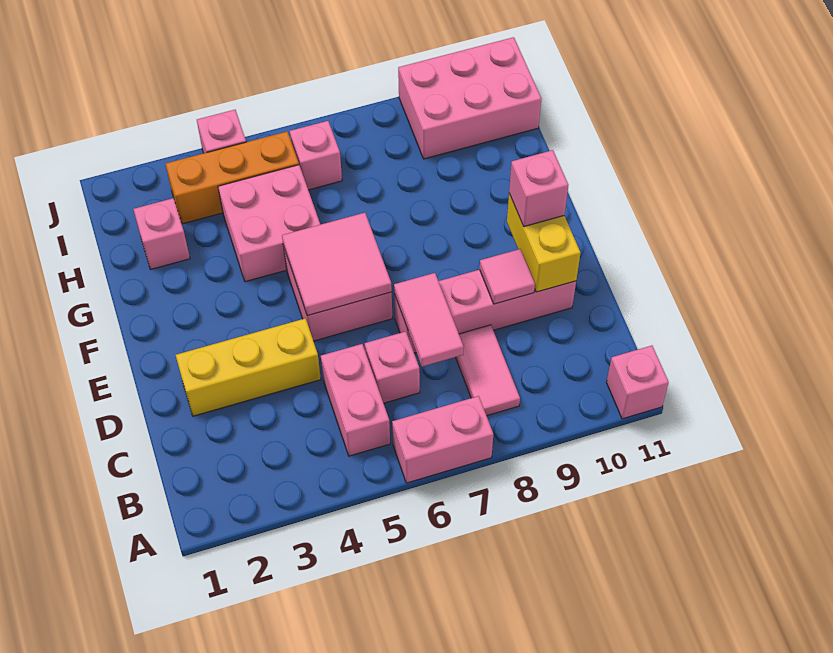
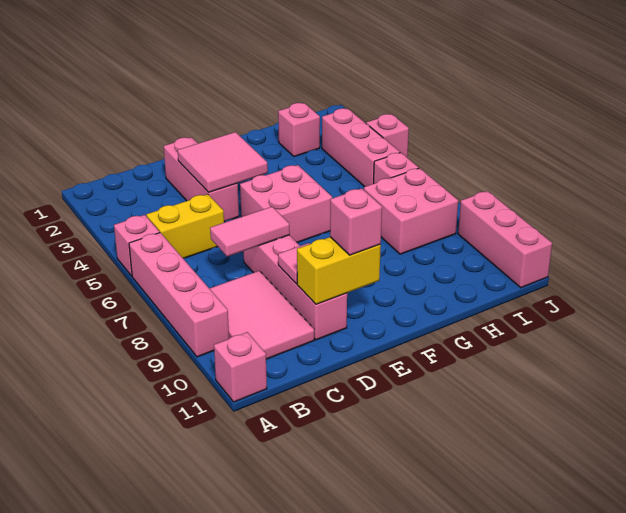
pink 1x2 brick [392,396,493,483] -> pink 1x4 brick [129,233,229,357]
pink 1x2 brick [321,344,390,456] -> yellow 1x2 brick [146,194,224,258]
pink 1x2 tile [456,325,520,416] -> pink 2x3 tile [209,271,314,359]
pink 1x1 brick [365,331,420,403] -> pink 1x1 brick moved to [114,215,160,276]
yellow 1x3 brick [176,318,321,416] -> pink 1x3 brick [164,137,239,222]
pink 2x2 tile [282,213,392,316] -> pink 2x2 tile moved to [178,132,268,192]
pink 2x2 brick [218,165,320,282] -> pink 2x2 brick moved to [364,168,458,254]
orange 1x3 brick [166,132,299,224] -> pink 1x3 brick [322,108,400,187]
pink 2x3 brick [398,37,541,159] -> pink 1x3 brick [458,191,552,288]

